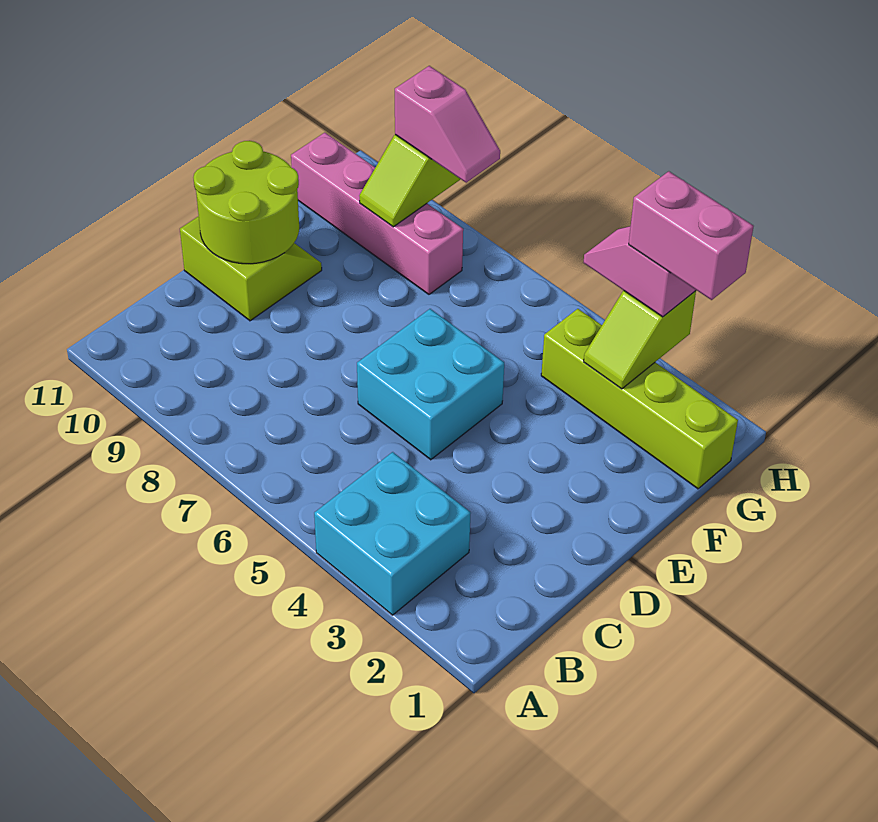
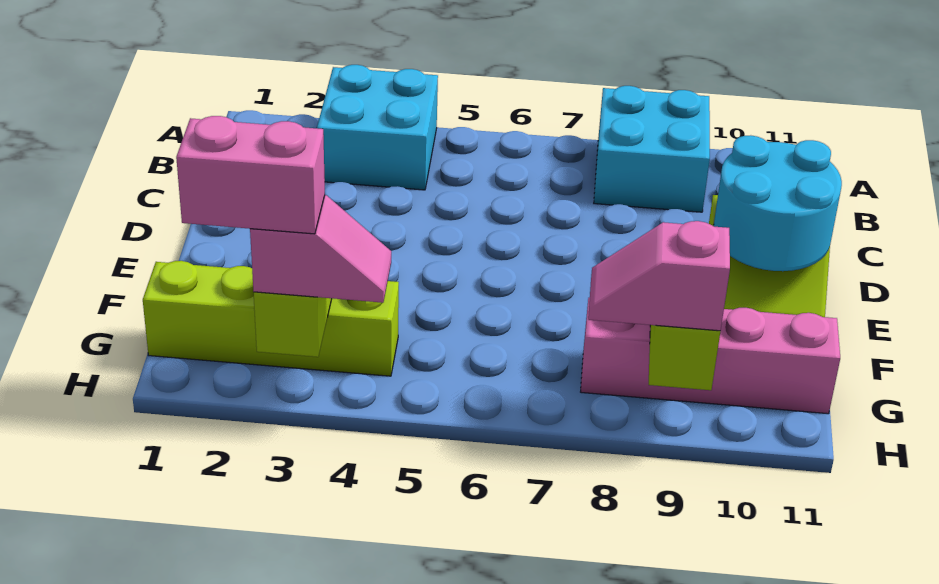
cyan 2x2 brick [357,309,504,460] -> cyan 2x2 brick moved to [594,86,710,212]
lime 2x2 round brick [193,141,299,264] -> cyan 2x2 round brick [714,135,842,271]

